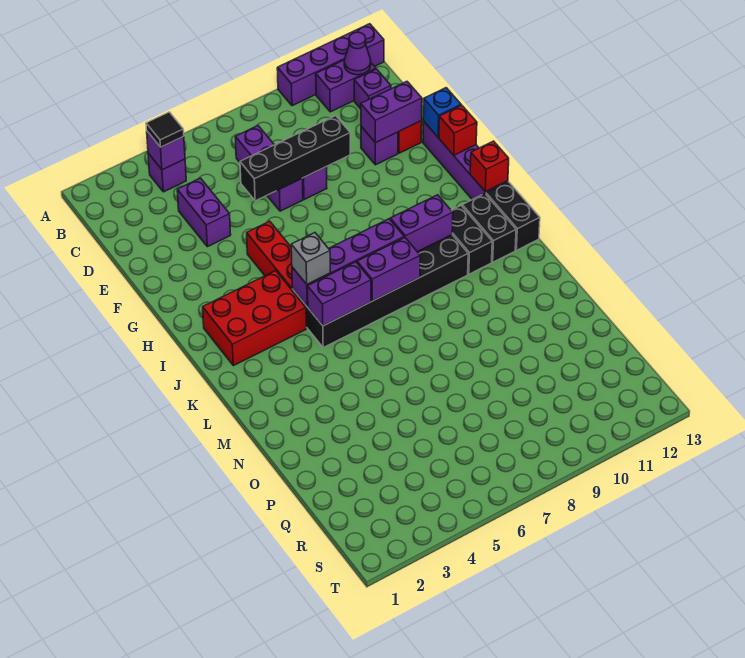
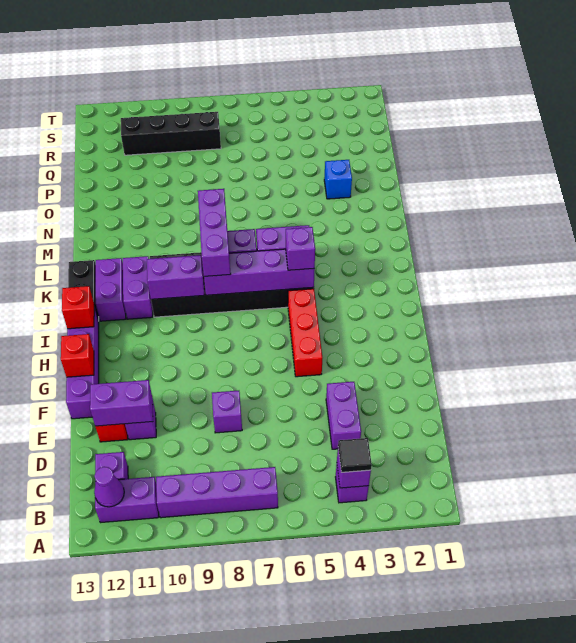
purple 1x4 brick [277,24,384,106] -> purple 1x4 brick moved to [156,467,278,518]
purple 1x3 brick [235,126,303,211] -> purple 1x3 brick moved to [198,189,231,276]
black 1x4 brick [240,116,350,201] -> black 1x4 brick moved to [121,112,221,155]
blue 1x1 brick [423,88,461,137] -> blue 1x1 brick moved to [324,160,352,199]
red 2x3 brick [203,271,306,366] -> none
grey 1x1 brick [291,233,330,284] -> purple 1x1 brick [286,227,315,270]
black 1x2 brick [451,206,492,274] -> purple 1x2 brick [123,256,153,319]
black 1x2 brick [462,194,516,262] -> purple 1x2 brick [96,258,126,321]

